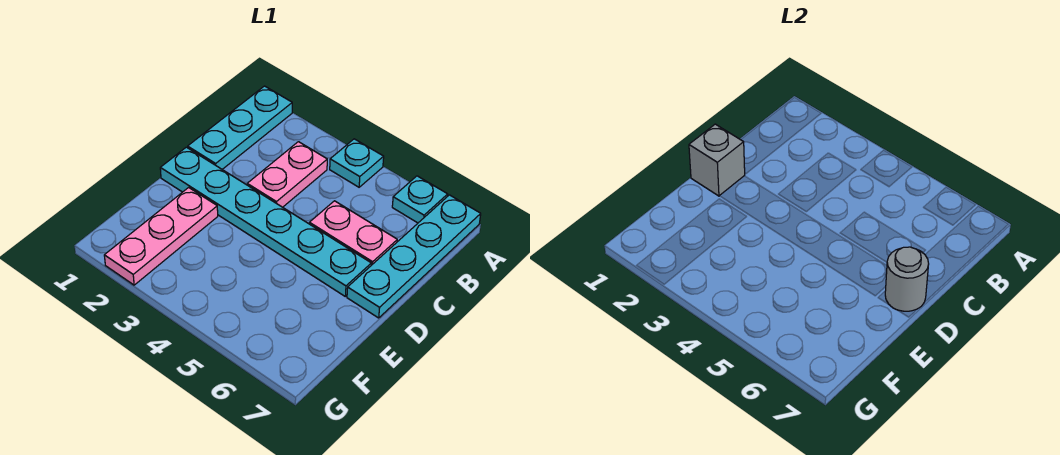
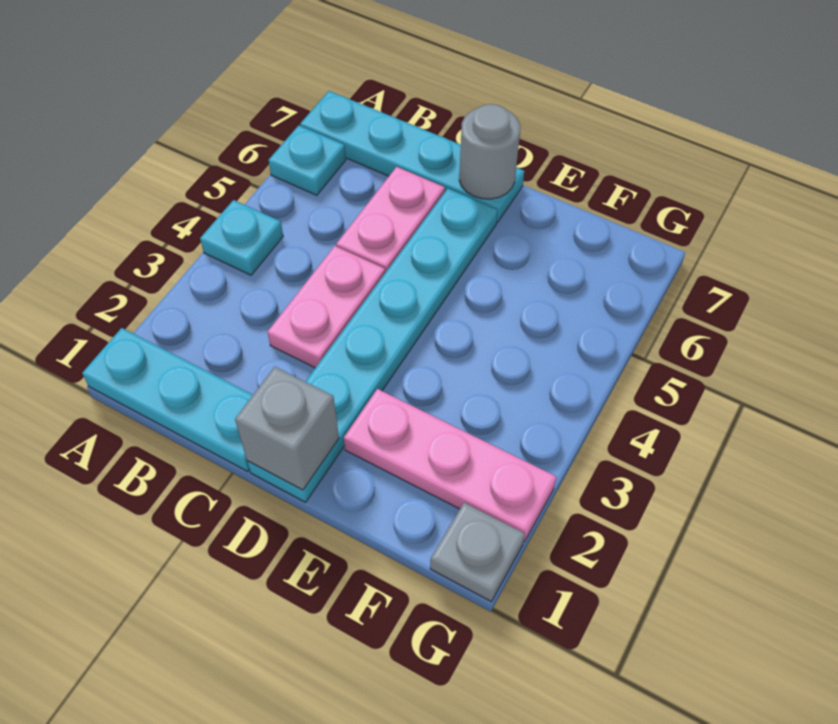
pink 1x2 plate [247,142,327,207] -> pink 1x2 plate turned to [268,246,385,368]
none -> grey 1x1 plate [430,503,525,602]

